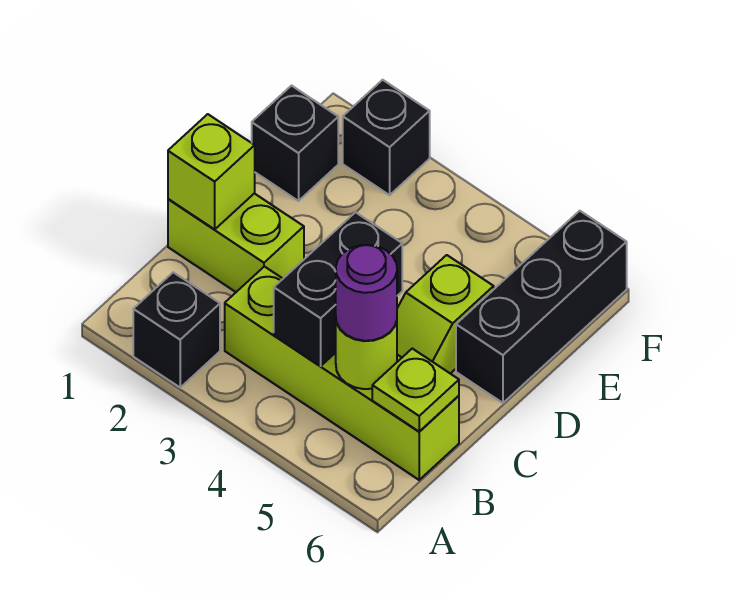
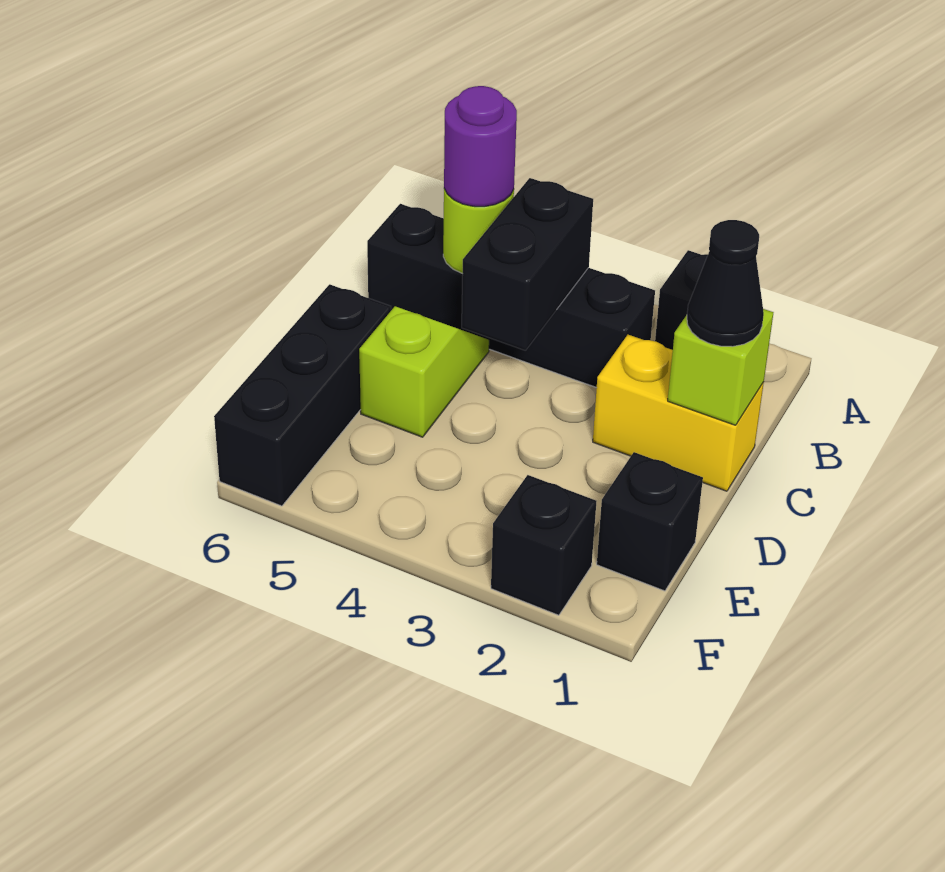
lime 1x4 brick [225,267,459,480] -> black 1x4 brick [367,204,655,388]
lime 1x1 plate [372,349,459,432] -> none
lime 1x2 brick [168,193,304,292] -> yellow 1x2 brick [593,335,764,491]
none -> black 1x1 cone [687,220,764,347]

